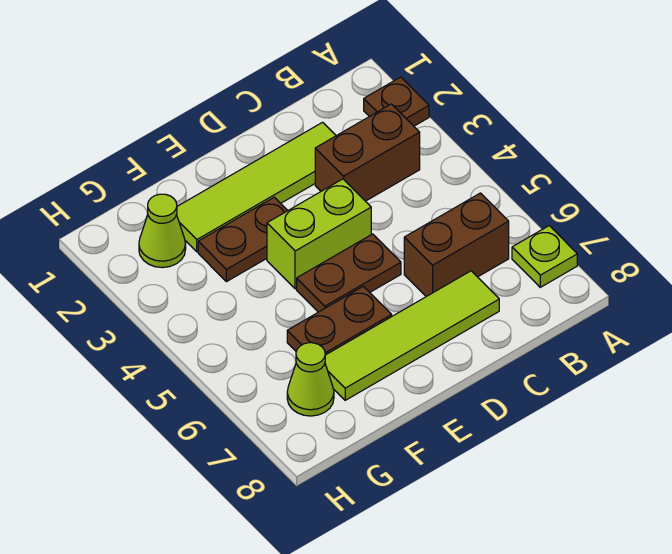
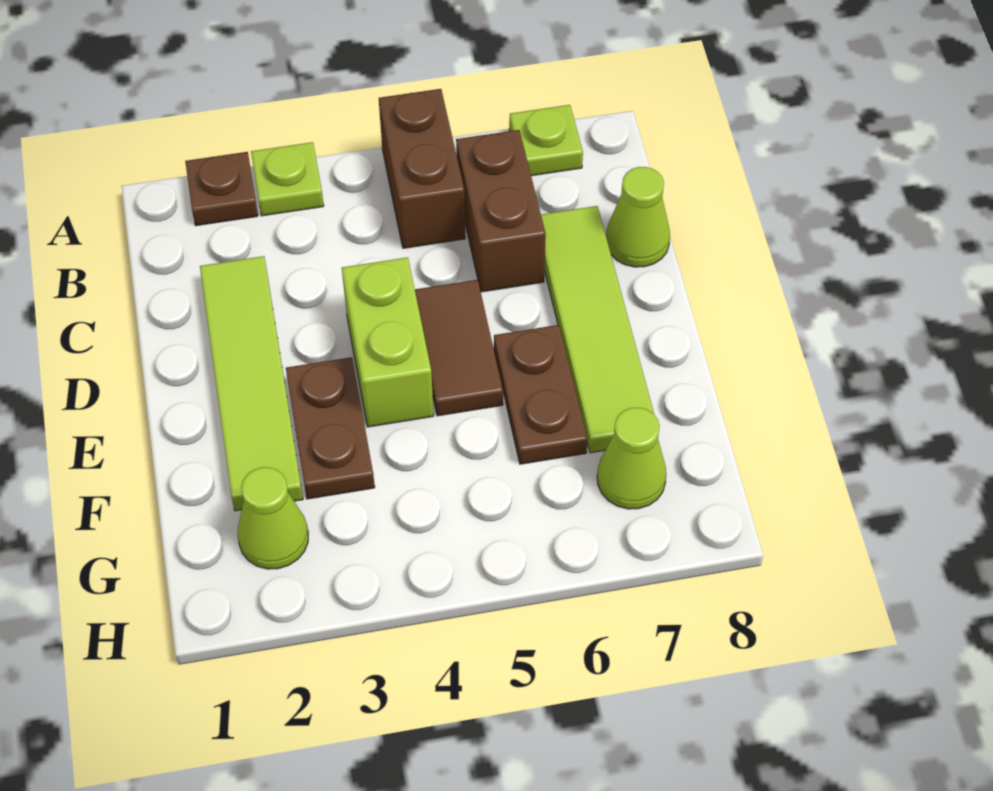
none -> lime 1x1 plate [251,142,324,216]
brown 1x2 brick [315,104,420,201] -> brown 1x2 brick moved to [379,89,465,248]
none -> lime 1x1 cone [606,167,670,267]
brown 1x2 plate [297,234,401,312] -> brown 1x2 tile [415,280,503,416]

